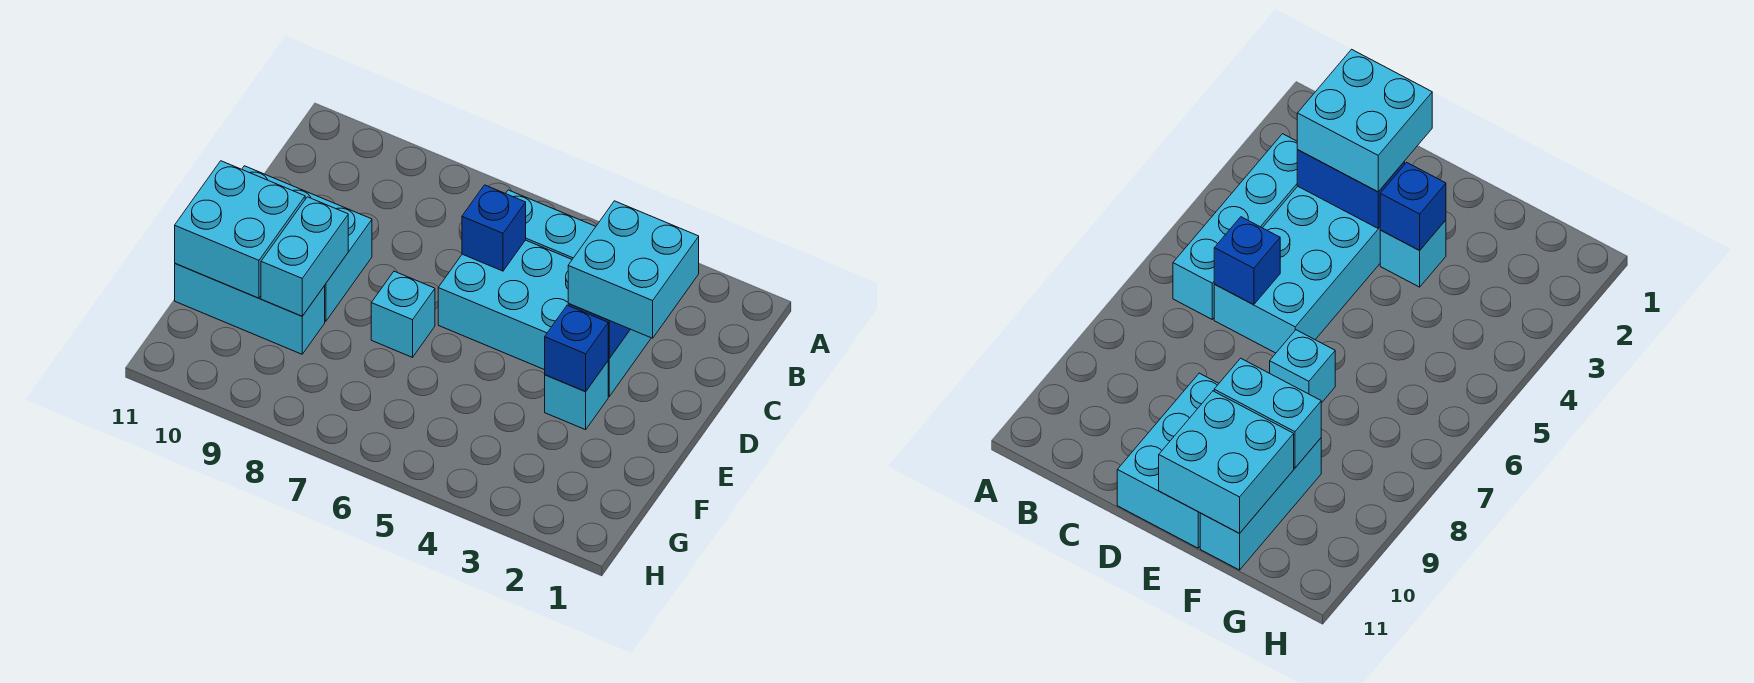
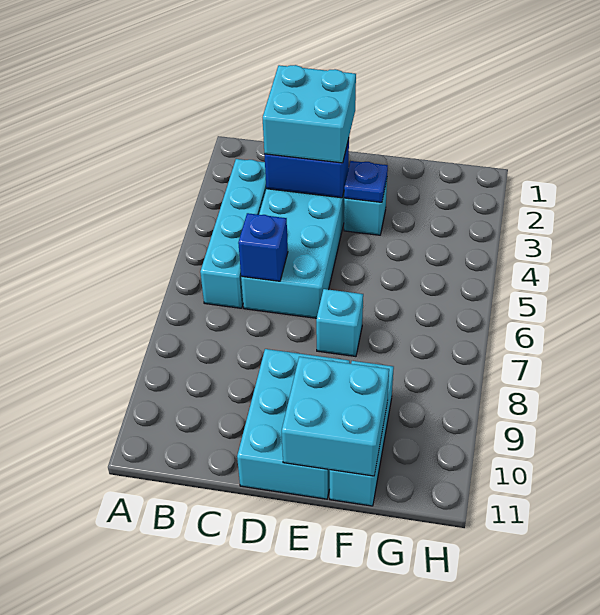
blue 1x1 brick [545,305,609,392] -> blue 1x1 plate [344,161,388,202]
cyan 1x2 brick [261,197,348,316] -> none

